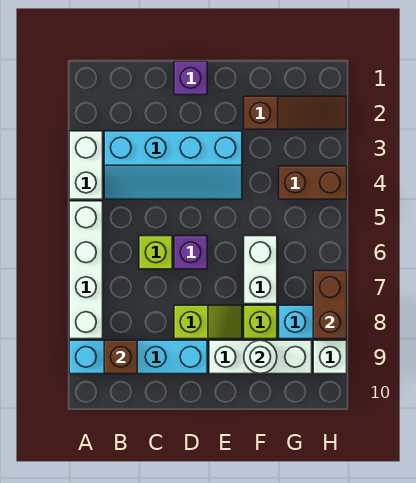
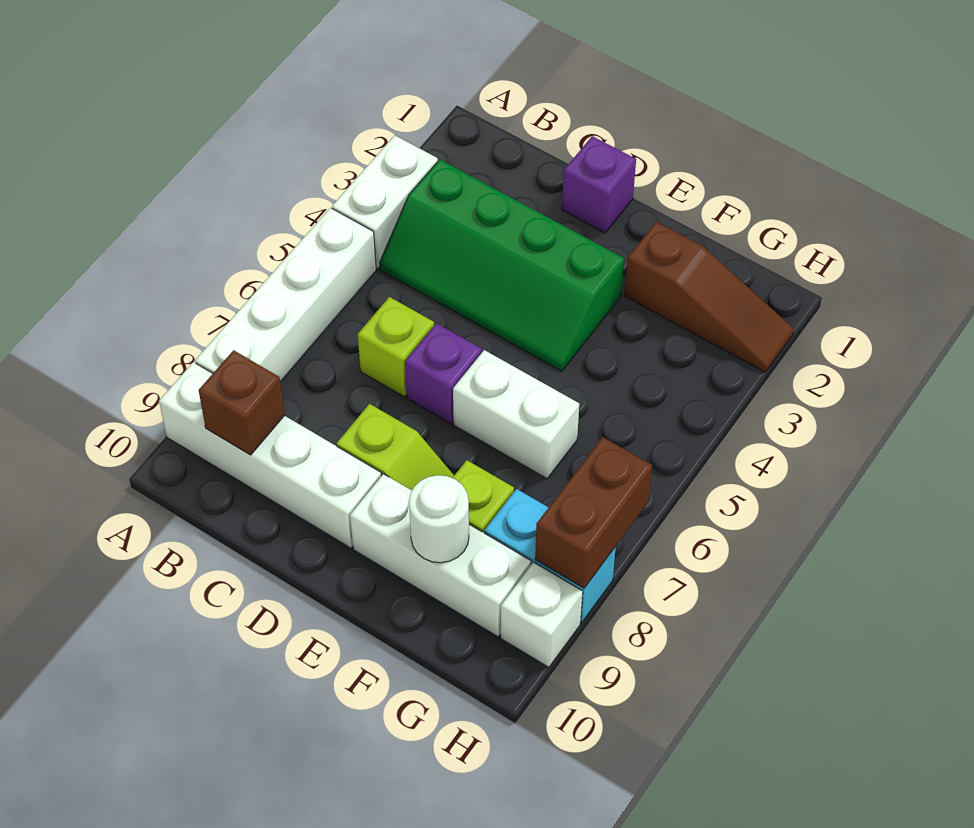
cyan 1x4 brick [69,340,207,374] -> white 1x4 brick [159,362,381,548]
cyan 2x4 slope [104,131,242,199] -> green 2x4 slope [380,160,624,371]
white 1x2 brick [244,236,277,304] -> white 1x2 brick turned to [453,350,579,479]
brown 1x2 brick [279,166,347,199] -> none

